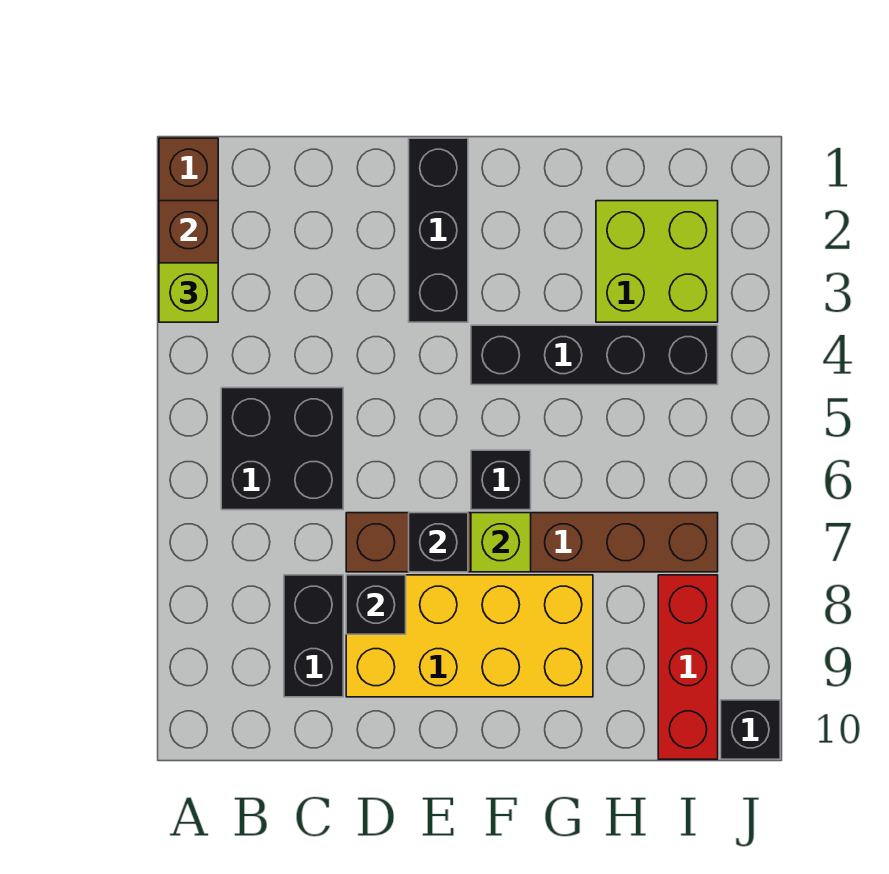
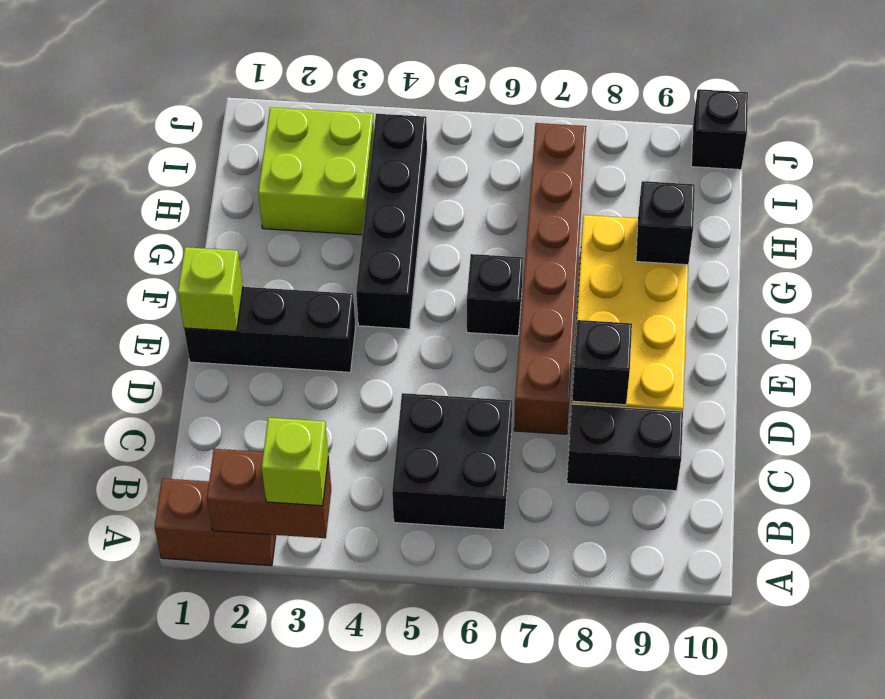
black 1x1 brick [409,513,468,572] -> black 1x1 brick moved to [636,181,695,265]
lime 1x1 brick [471,513,531,572] -> lime 1x1 brick moved to [178,247,243,331]
red 1x3 brick [658,575,718,759] -> none

